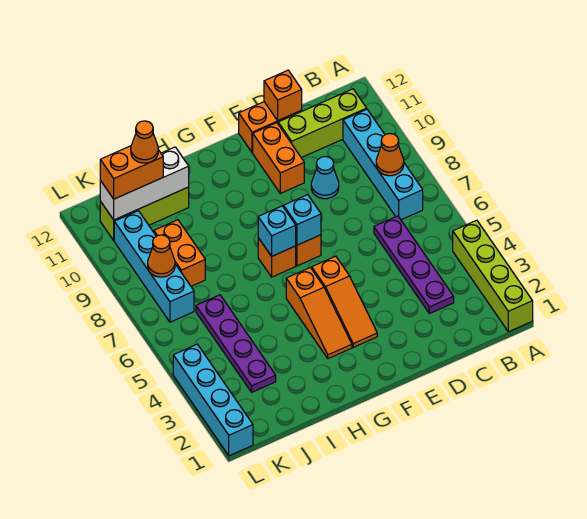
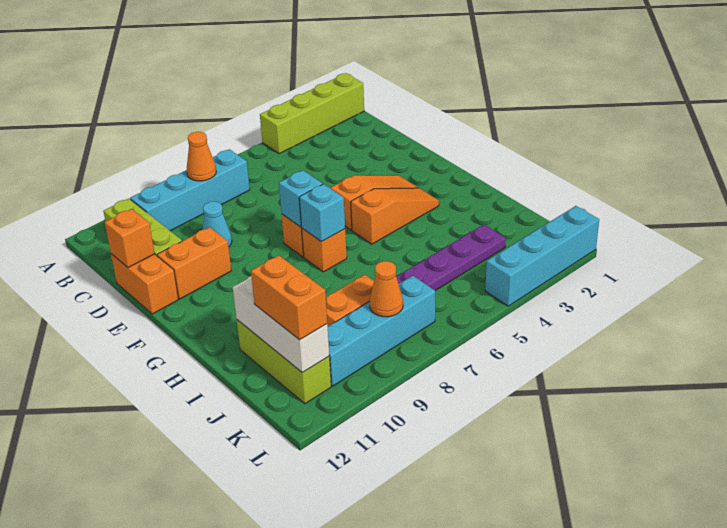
purple 1x4 plate [374,216,454,314] -> none
orange 1x1 cone [131,121,158,163] -> none

